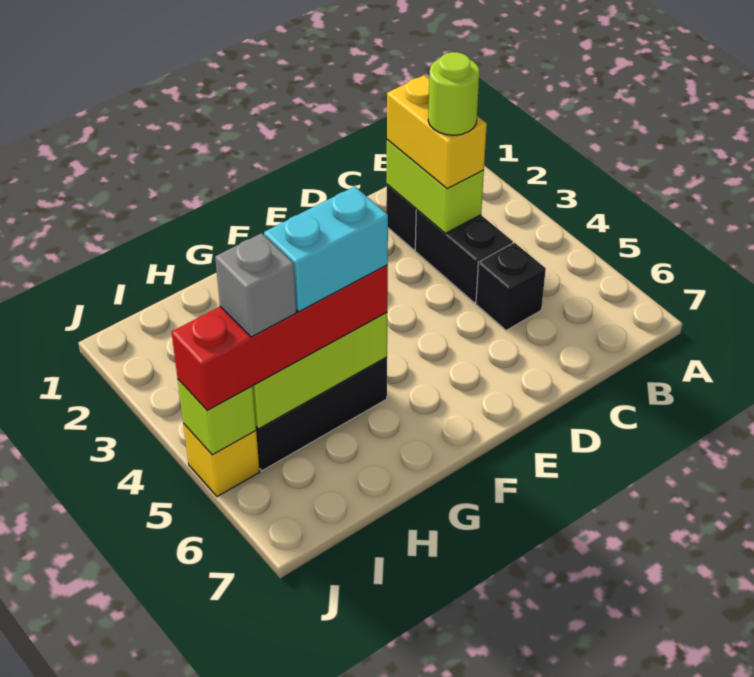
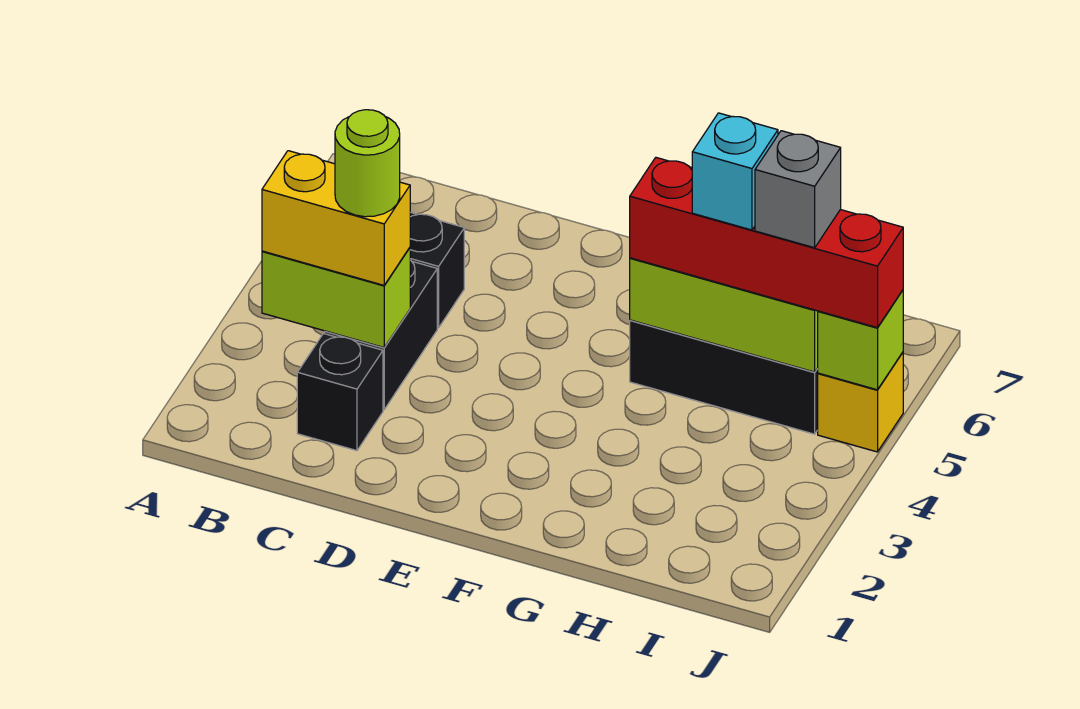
lime 1x2 brick [387,140,484,233] -> lime 1x2 brick turned to [262,248,410,347]
yellow 1x2 brick [387,75,487,189] -> yellow 1x2 brick turned to [262,151,410,285]
cyan 1x2 brick [264,186,388,312] -> cyan 1x1 brick [692,113,778,230]

